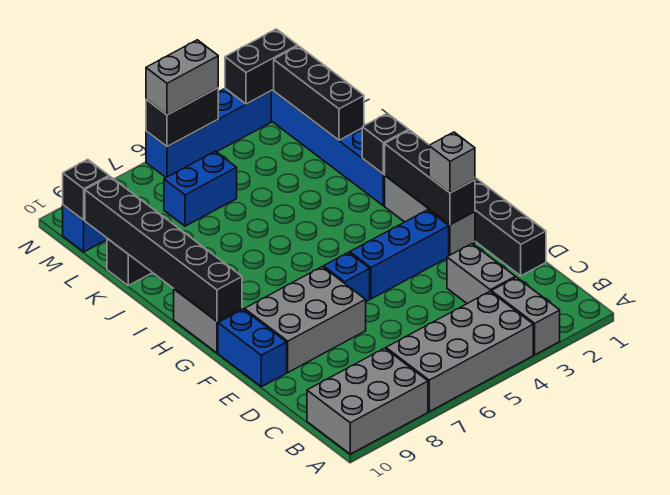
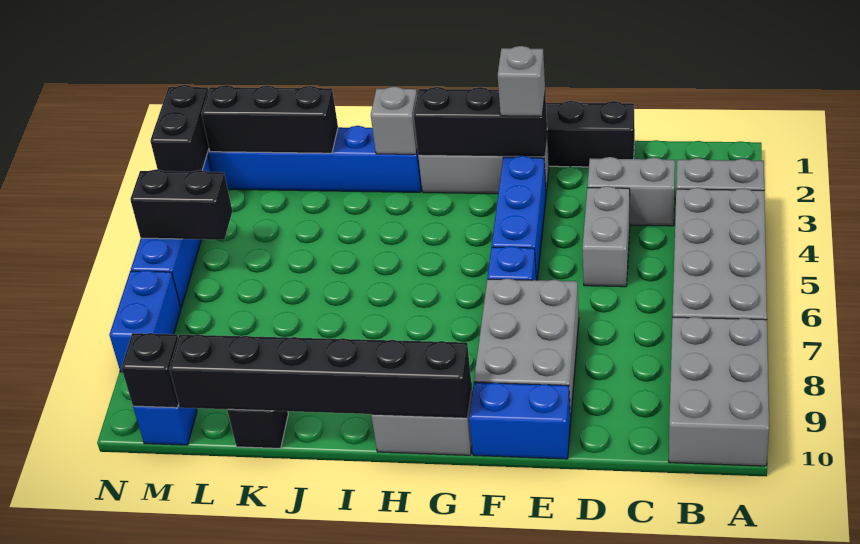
black 1x1 brick [362,113,409,174] -> grey 1x1 brick [371,86,417,154]
blue 1x2 brick [164,151,237,226] -> blue 1x2 brick moved to [109,270,181,372]
black 1x2 brick [146,88,218,147] -> black 1x2 brick turned to [130,169,232,240]
grey 1x2 brick [146,40,218,115] -> grey 1x2 brick moved to [582,186,630,287]

